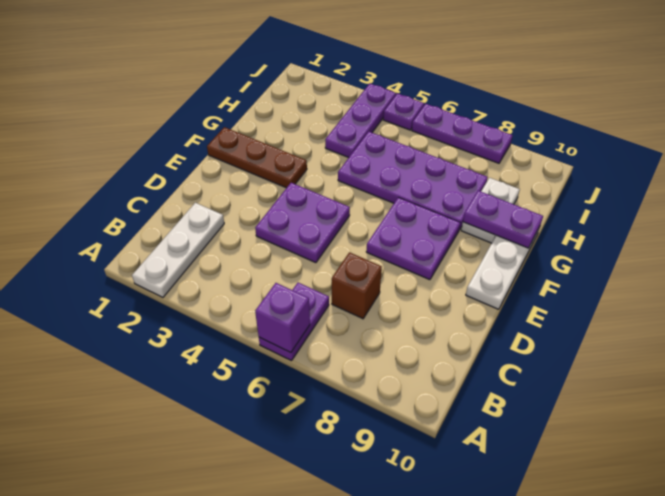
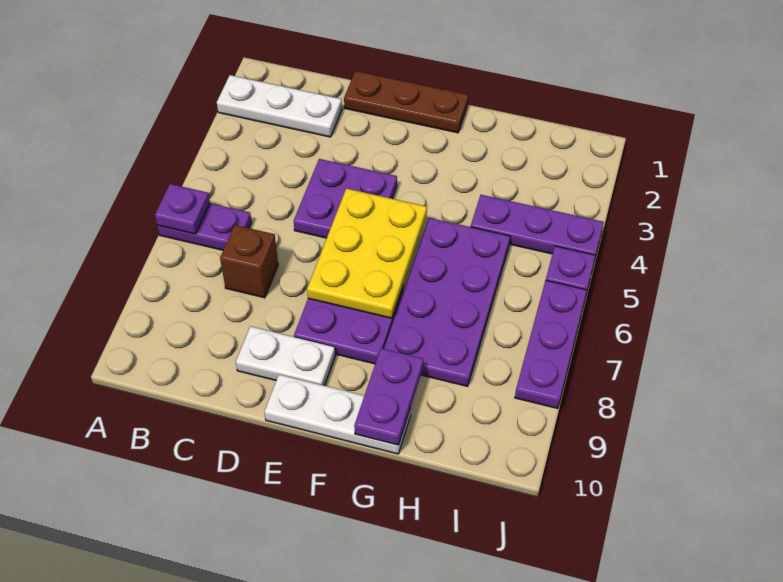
purple 1x1 brick [255,283,310,353] -> purple 1x1 plate [155,184,210,234]
none -> yellow 2x3 plate [307,188,427,318]
brown 1x3 plate [207,127,307,188] -> brown 1x3 plate turned to [344,71,468,133]
white 1x2 plate [461,178,520,243] -> white 1x2 plate moved to [236,326,335,386]

